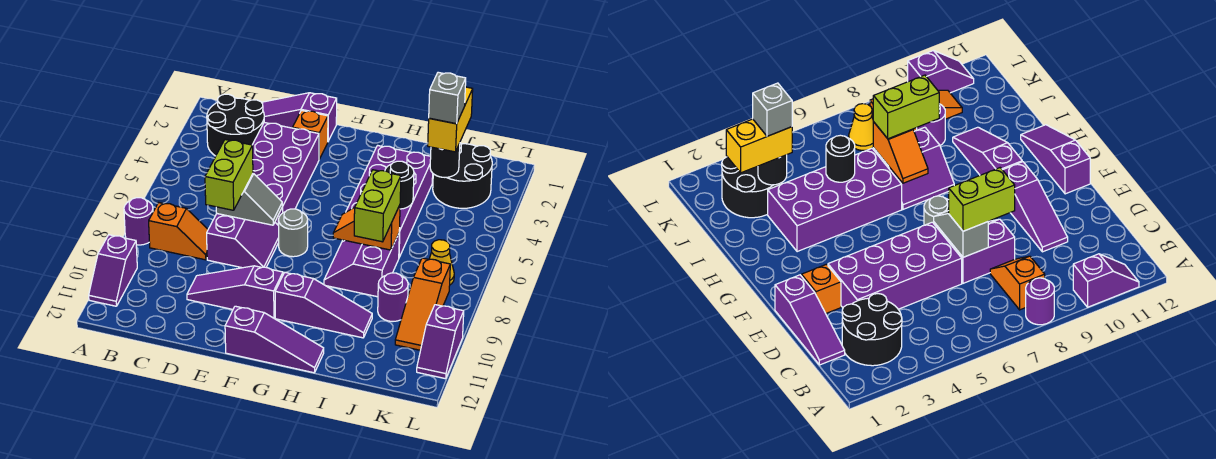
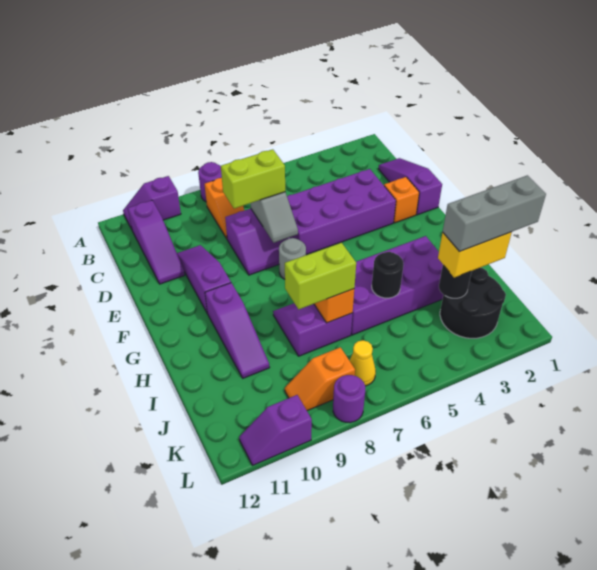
black 2x2 round brick [207,94,264,156] -> none
purple 1x3 slope [225,306,324,373] -> purple 1x3 slope moved to [128,200,185,284]
grey 1x1 brick [429,72,466,124] -> grey 1x3 brick [443,175,546,252]
purple 1x1 round brick [378,273,408,321] -> purple 1x1 round brick moved to [333,375,365,423]
orange 1x3 slope [395,258,450,350] -> orange 1x2 slope [285,347,355,411]

